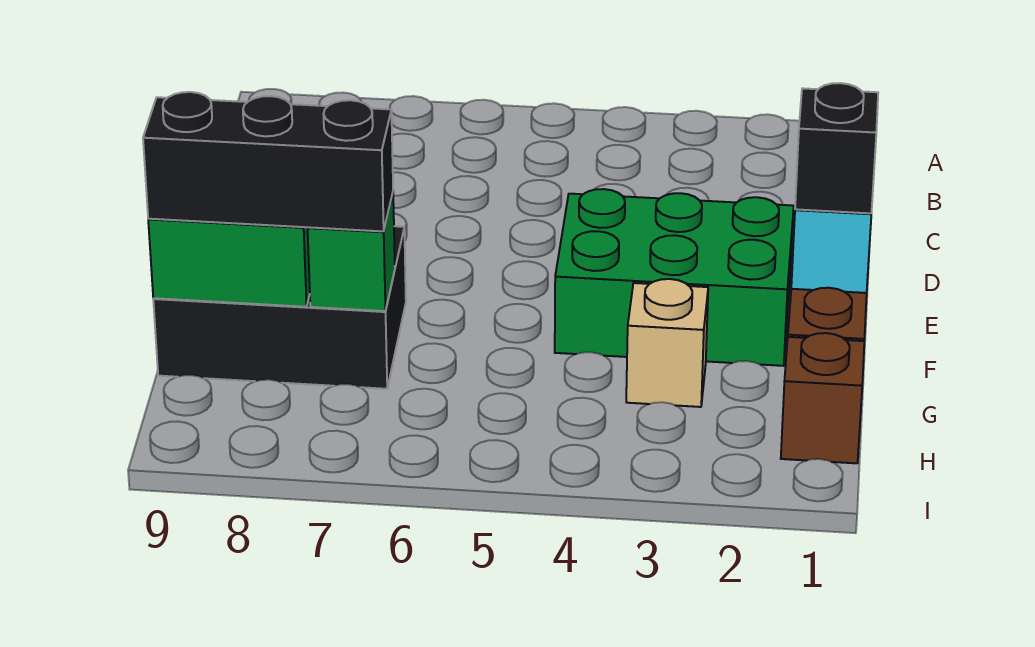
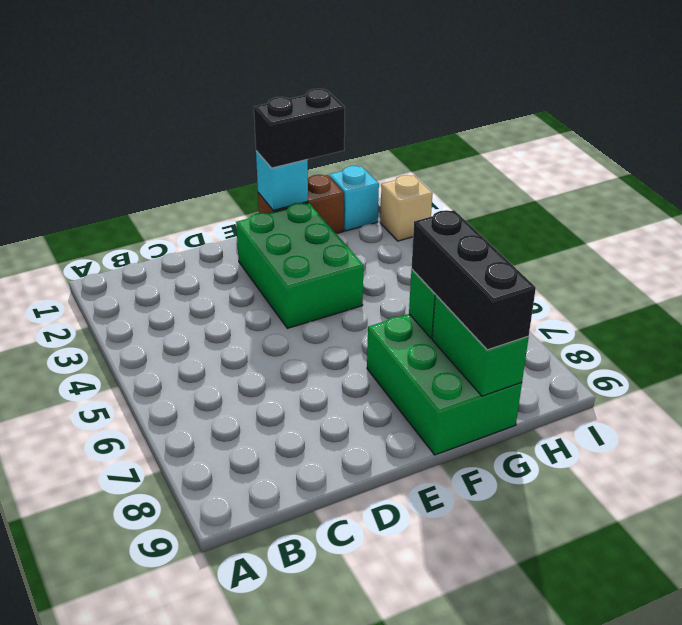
black 1x1 brick [795,83,878,213] -> black 1x2 brick [254,89,345,168]
black 2x3 brick [153,226,406,389] -> green 2x3 brick [367,314,522,455]
tan 1x1 brick [626,279,708,407] -> tan 1x1 brick moved to [380,175,433,241]
brown 1x1 brick [781,333,864,463] -> cyan 1x1 brick [329,166,379,231]

